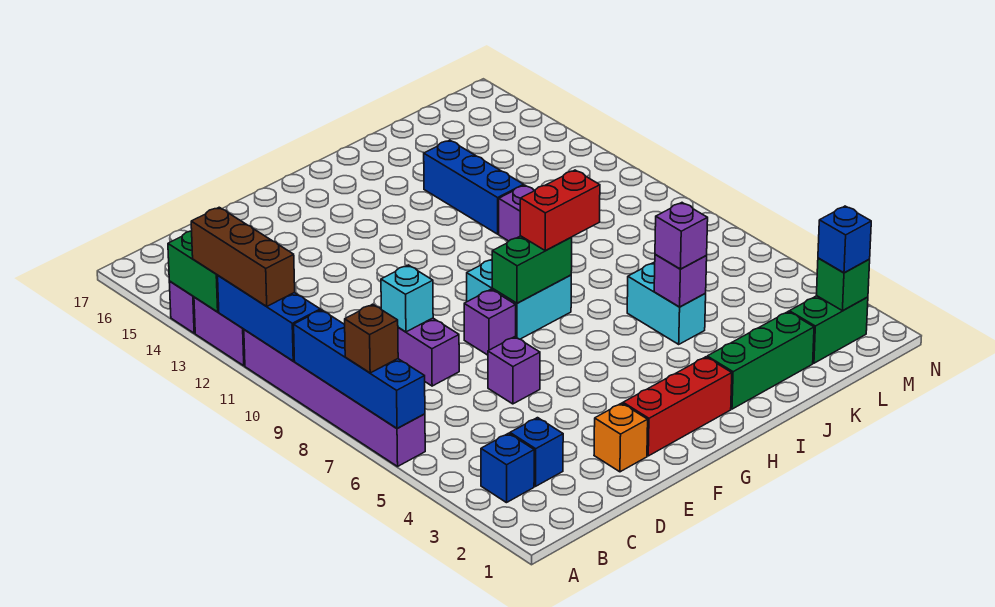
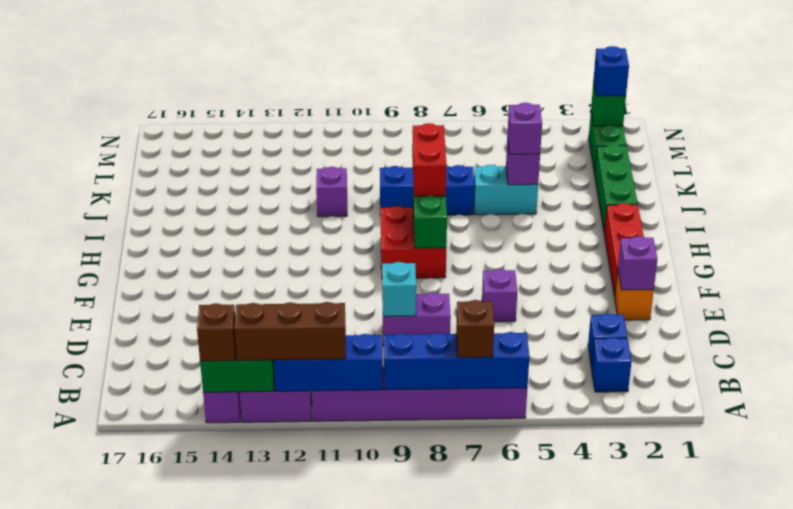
none -> brown 1x1 brick [197,303,236,361]
purple 1x1 brick [464,289,516,355] -> purple 1x1 brick moved to [618,236,657,290]
cyan 2x2 brick [467,260,571,339] -> red 2x2 brick [381,206,446,278]
blue 1x3 brick [424,140,524,234] -> blue 1x3 brick moved to [380,165,474,216]

